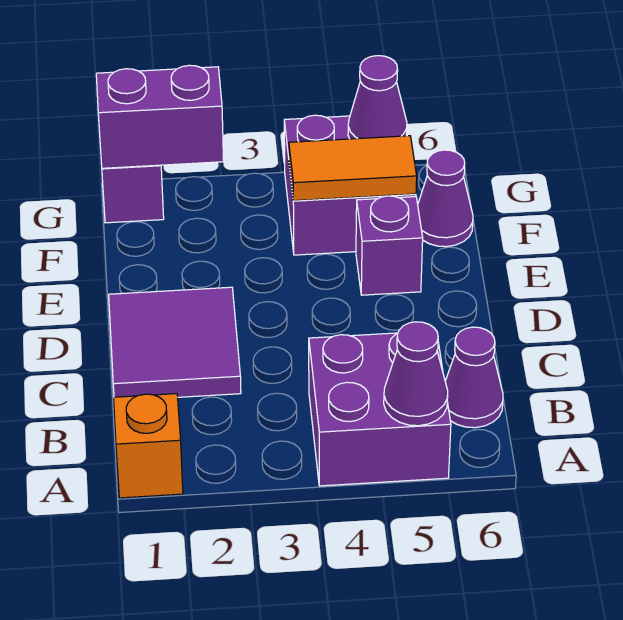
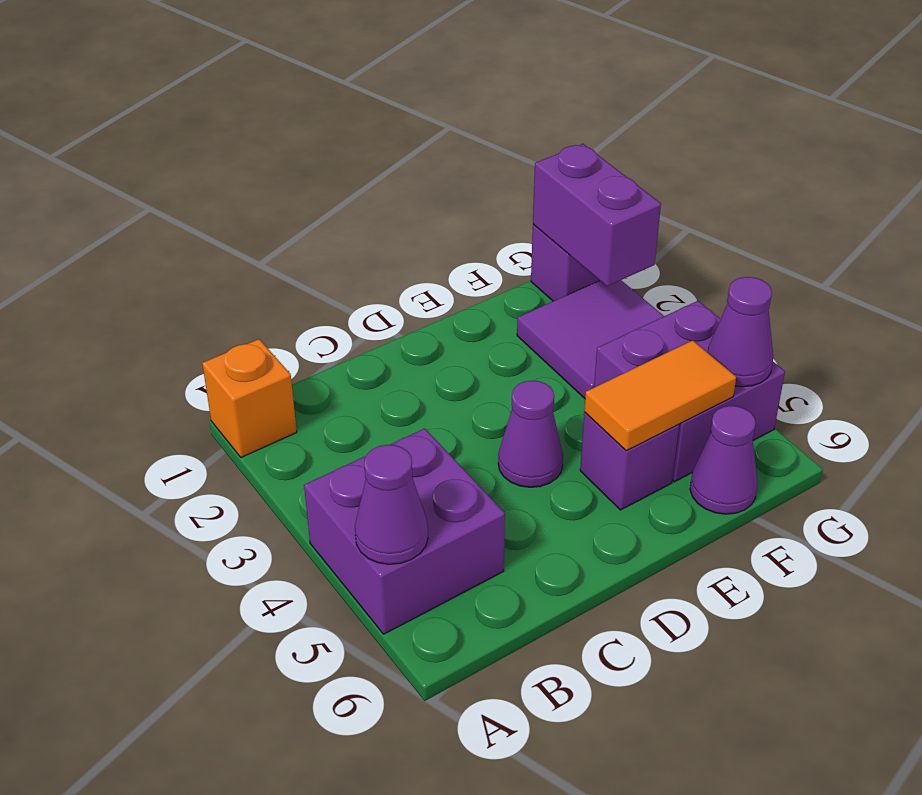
purple 1x1 cone [445,327,503,428] -> purple 1x1 cone moved to [498,381,563,487]
purple 2x2 tile [109,287,241,397] -> purple 2x2 tile moved to [517,280,664,398]
orange 1x2 tile [289,136,417,201] -> orange 1x2 tile turned to [584,340,736,451]

